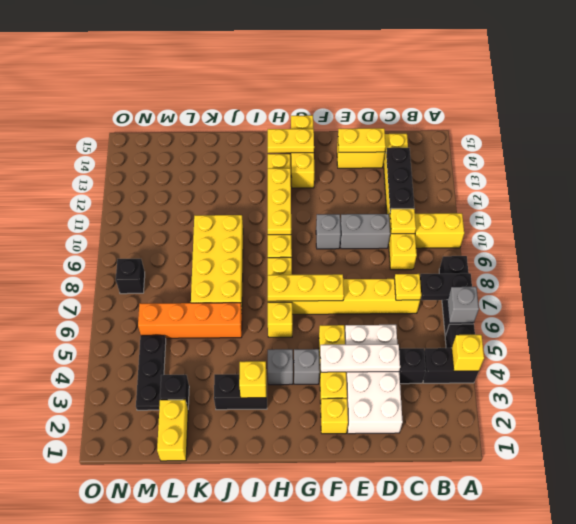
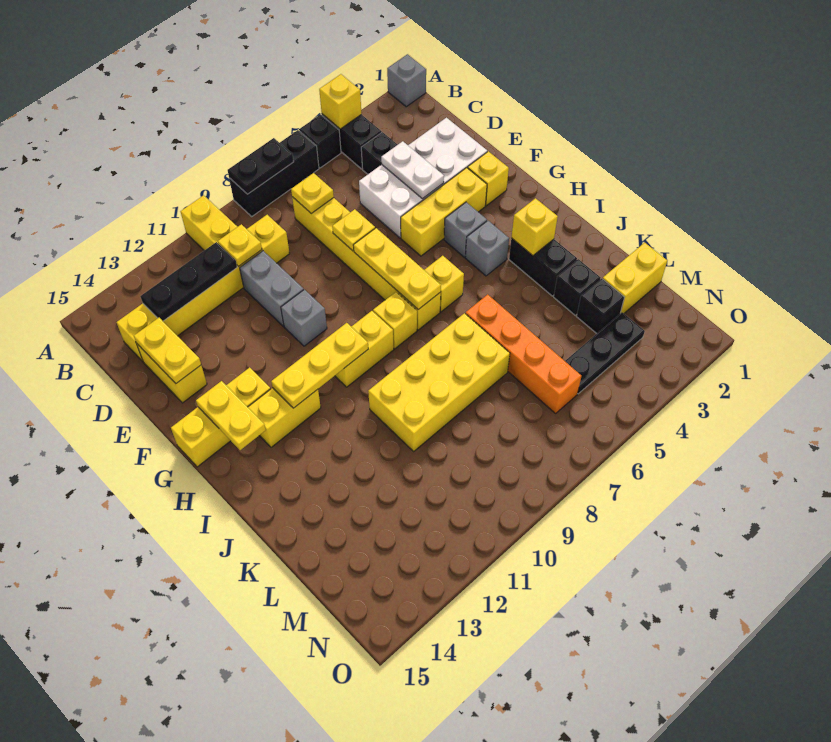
grey 1x1 brick [447,287,479,323] -> grey 1x1 brick moved to [387,54,426,107]
black 1x2 plate [420,273,472,300] -> black 1x2 plate turned to [228,138,294,194]
white 1x3 plate [320,344,400,372] -> white 1x2 plate [381,141,444,199]
none -> yellow 1x1 plate [332,209,375,251]
black 1x1 brick [116,259,145,294] -> black 1x1 brick moved to [554,259,600,315]

